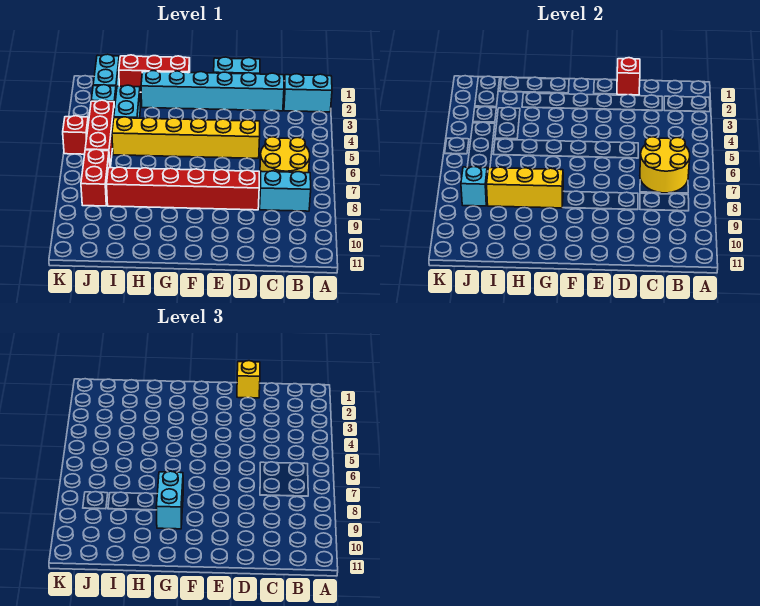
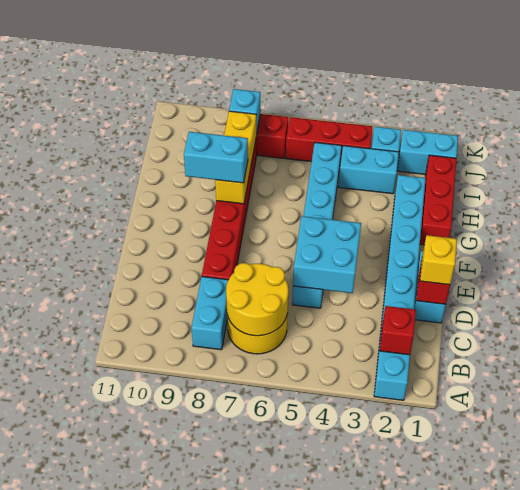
none -> cyan 2x2 brick [293,216,361,293]
yellow 1x6 brick [112,117,260,158] -> cyan 1x6 brick [292,142,342,308]
red 1x1 brick [63,116,88,154] -> red 1x1 brick moved to [380,306,416,355]

